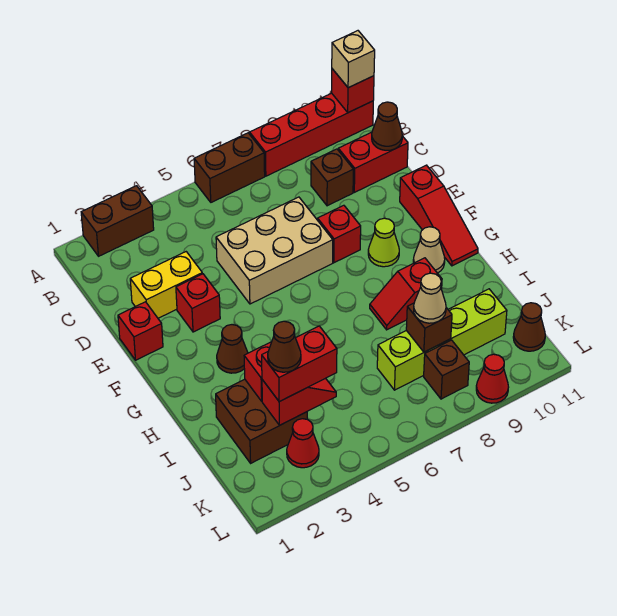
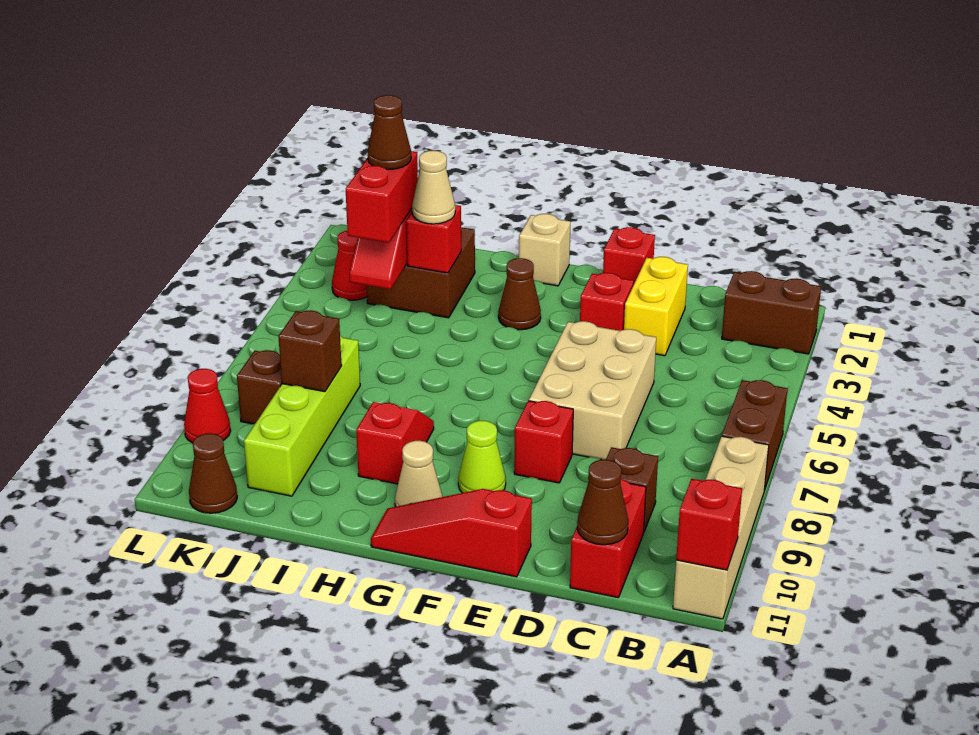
brown 1x2 brick [81,186,154,256] -> brown 1x2 brick turned to [722,271,821,354]
red 1x4 brick [250,93,373,176] -> tan 1x4 brick [673,436,769,619]
tan 1x1 brick [332,31,375,88] -> tan 1x1 brick moved to [519,214,570,286]
tan 1x1 cone [414,273,446,323] -> tan 1x1 cone moved to [412,151,455,224]

